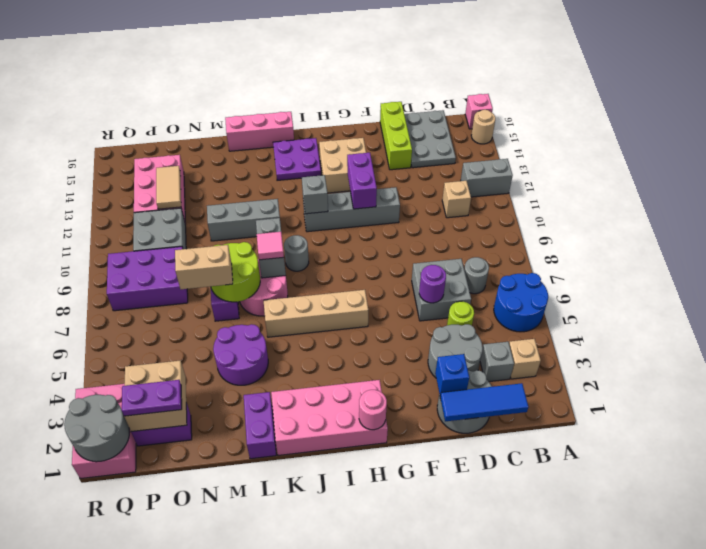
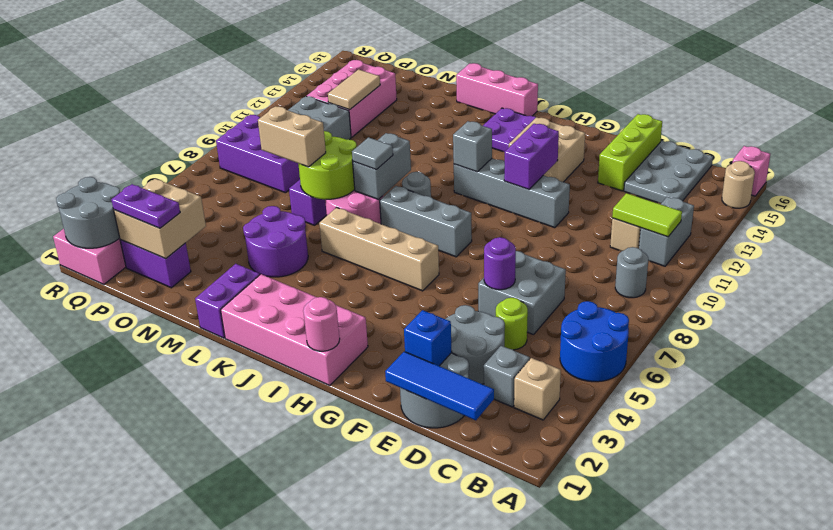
grey 1x2 brick [461,159,513,197] -> grey 1x2 brick turned to [639,197,694,266]
none -> lime 1x2 tile [612,193,682,237]
grey 1x1 round brick [464,257,489,294] -> grey 1x1 round brick moved to [615,247,648,298]
pink 1x1 tile [257,232,284,260] -> grey 1x1 tile [352,137,393,170]
grey 1x3 brick [207,199,280,241] -> grey 1x3 brick moved to [380,186,472,257]

